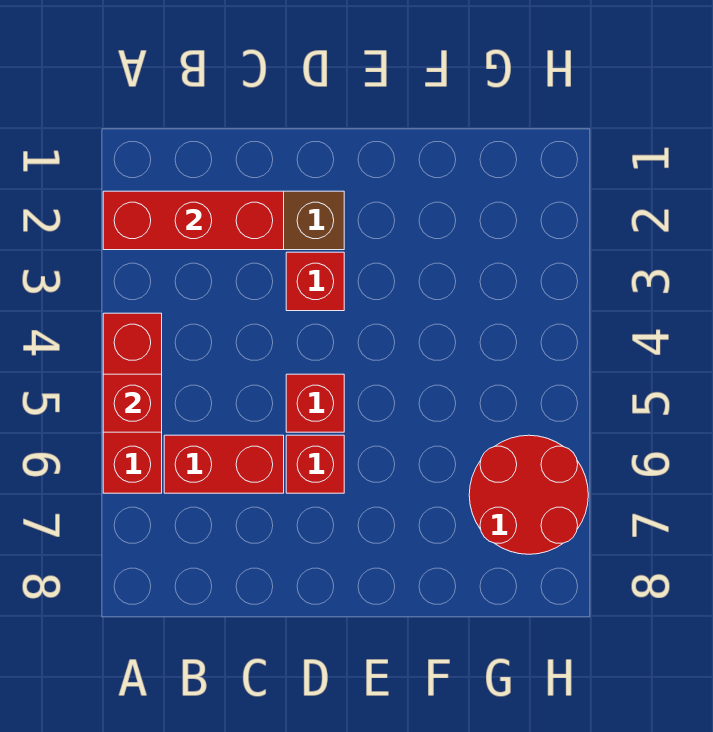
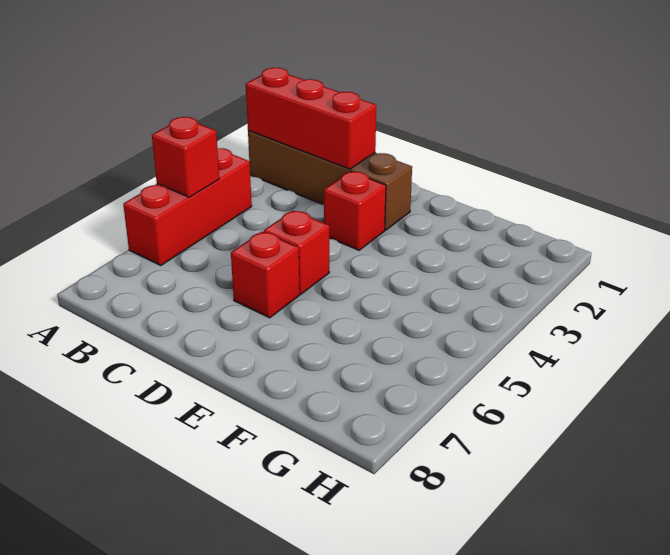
red 1x2 brick [164,435,284,493] -> none
red 2x2 round brick [469,435,588,554] -> none

